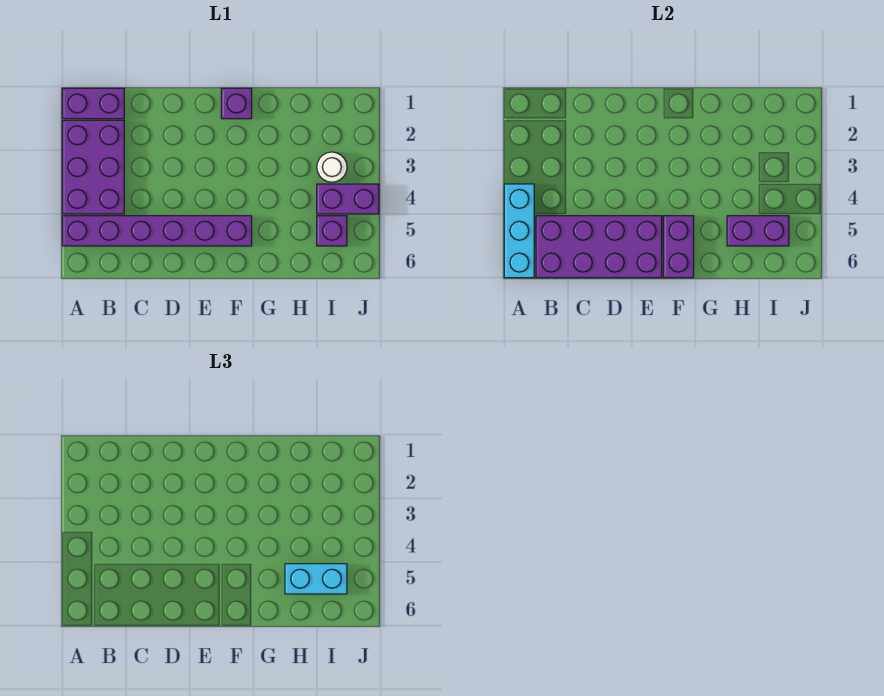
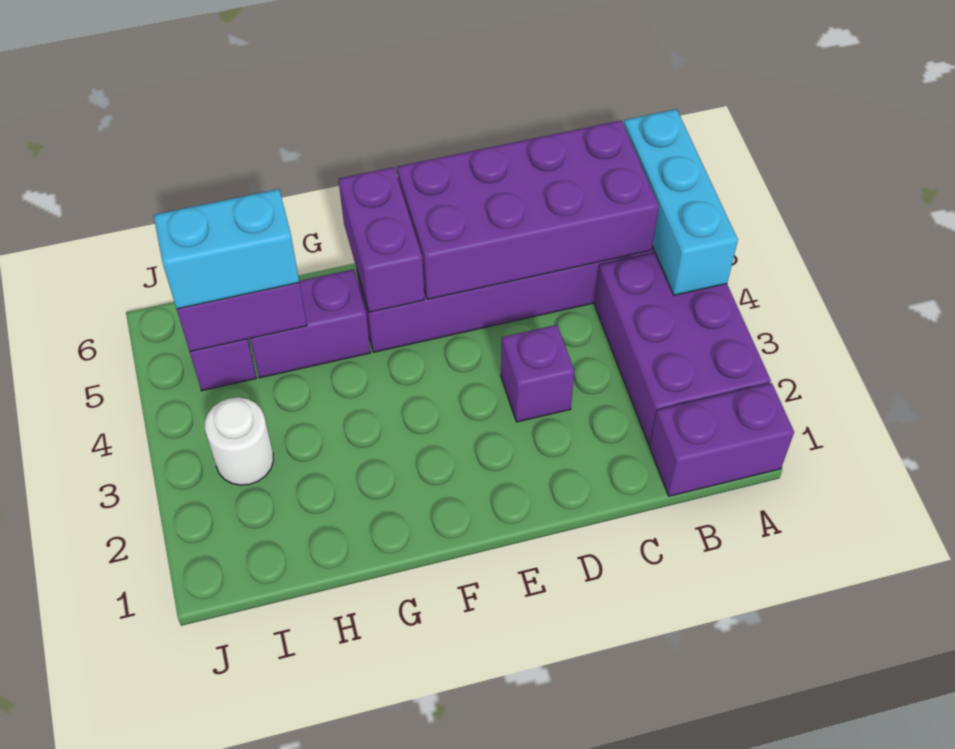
purple 1x1 brick [221,88,252,119] -> purple 1x1 brick moved to [501,325,574,422]
purple 1x2 brick [317,184,379,214] -> purple 1x2 brick moved to [250,269,371,378]

